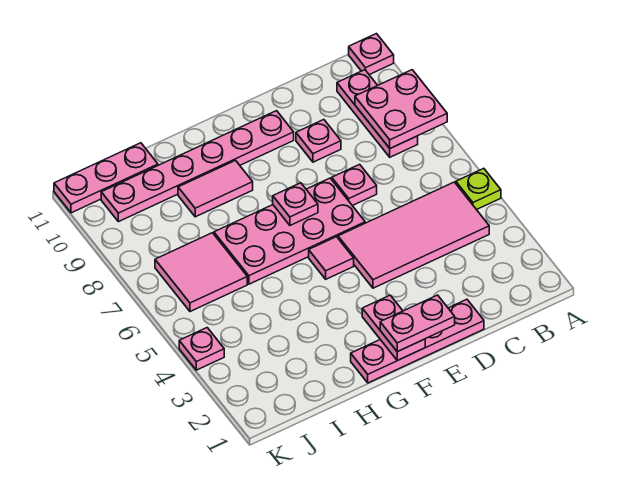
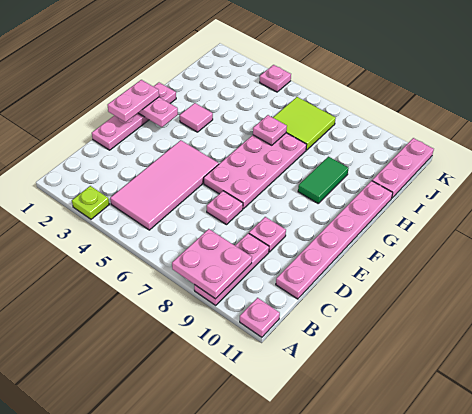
lime 1x1 plate [456,168,501,210] -> lime 1x1 plate moved to [72,186,109,219]
pink 1x3 plate [337,70,418,157] -> pink 1x3 plate turned to [194,233,269,305]
pink 1x6 plate [101,111,294,222] -> pink 1x6 plate moved to [276,181,393,299]
pink 1x1 tile [309,237,354,279] -> pink 1x1 tile moved to [180,103,213,132]
pink 1x1 plate [273,183,318,225] -> pink 1x1 plate moved to [253,115,287,145]
pink 1x2 tile [178,161,253,217] -> green 1x2 tile [298,157,349,203]
pink 2x2 tile [155,233,247,312] -> lime 2x2 tile [273,97,336,150]

